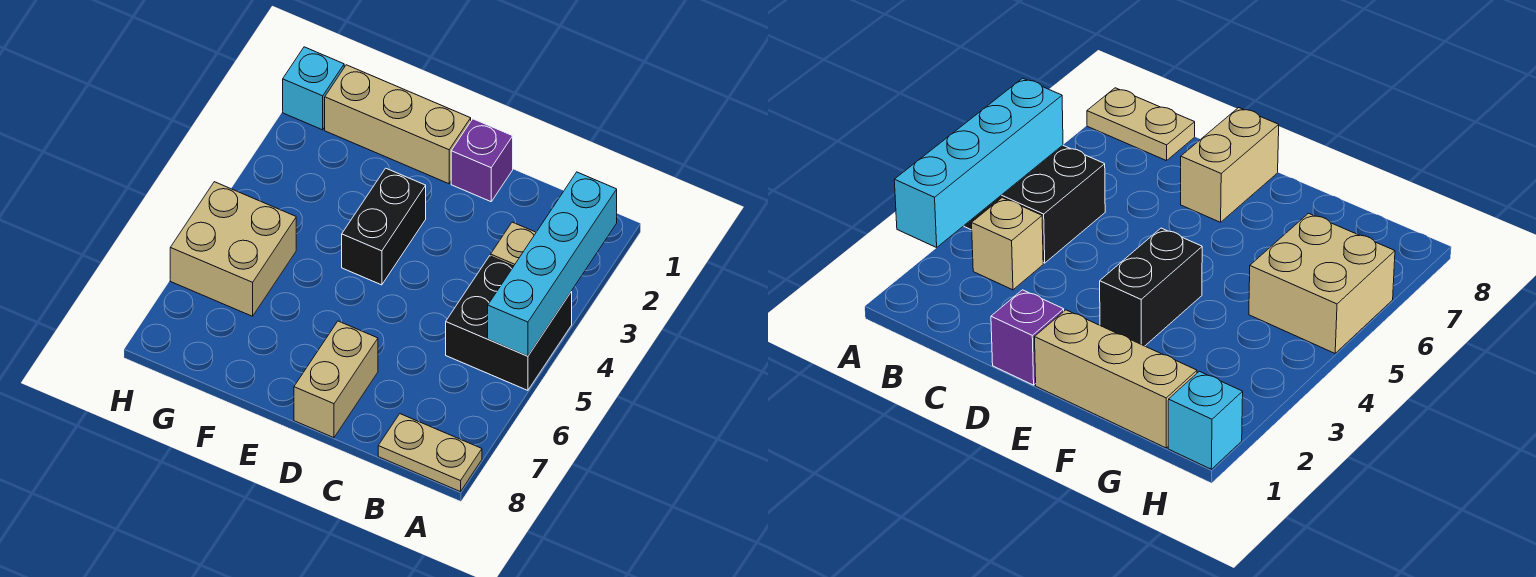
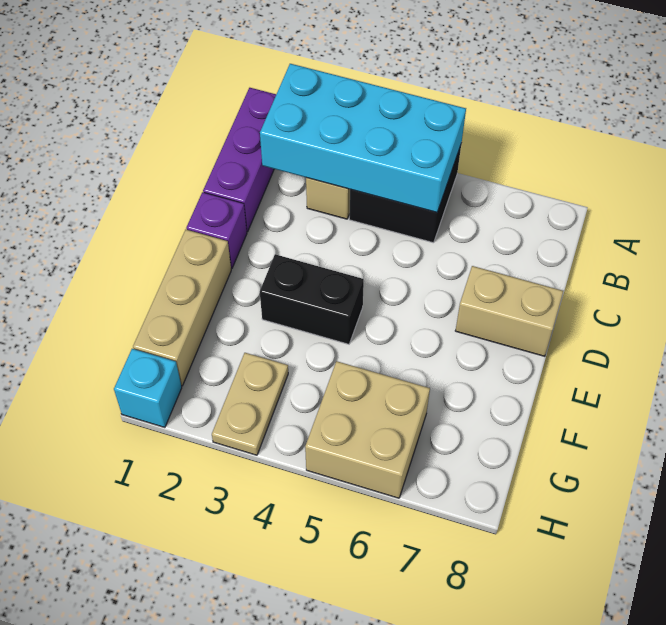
none -> purple 1x3 brick [203,88,276,232]
cyan 1x4 brick [488,172,617,356] -> cyan 2x4 brick [260,64,466,212]
tan 1x2 plate [378,414,482,492] -> tan 1x2 plate moved to [212,353,288,455]

